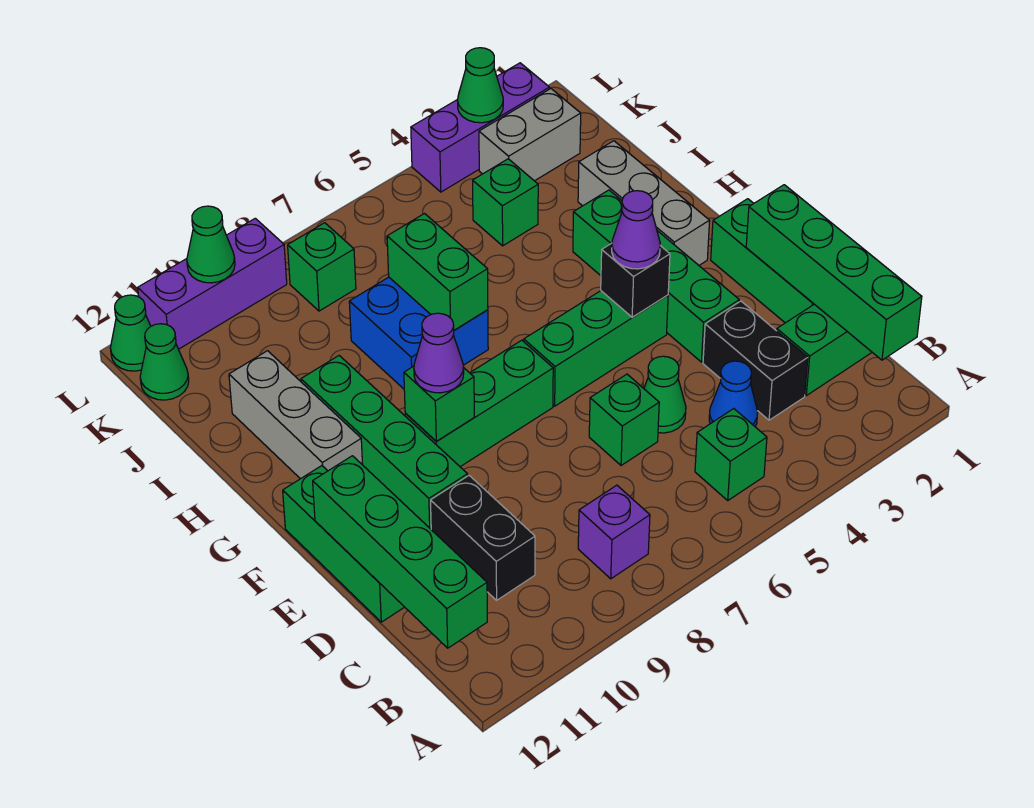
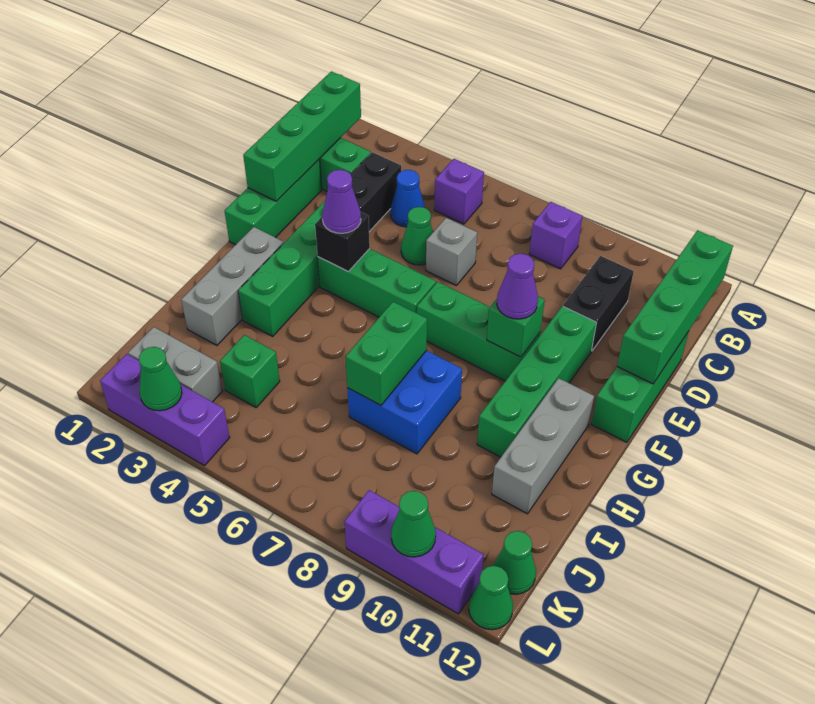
green 1x1 brick [695,409,767,500] -> purple 1x1 brick [434,159,484,224]
green 1x1 brick [589,374,659,465] -> grey 1x1 brick [426,218,477,286]
green 1x1 brick [288,223,356,311] -> none

